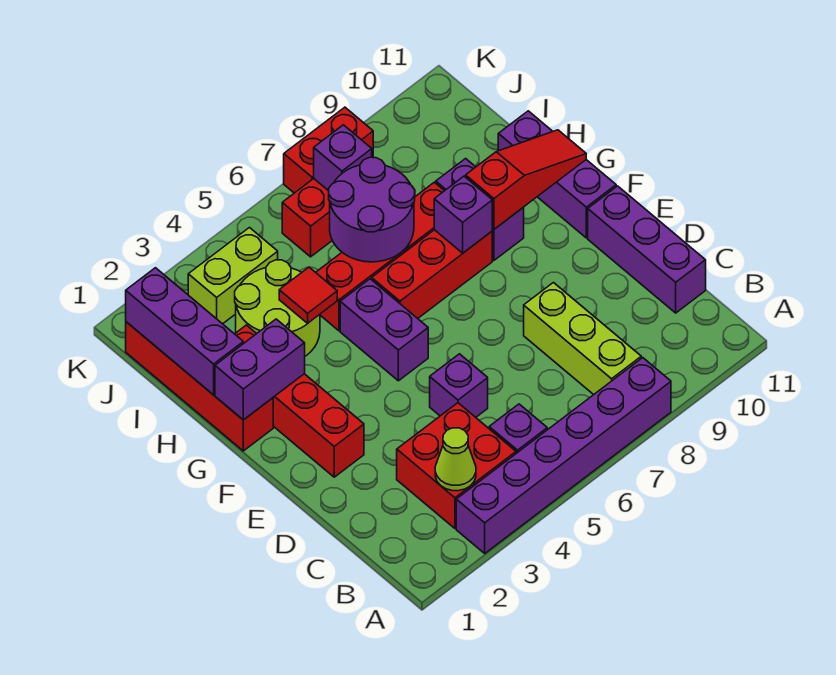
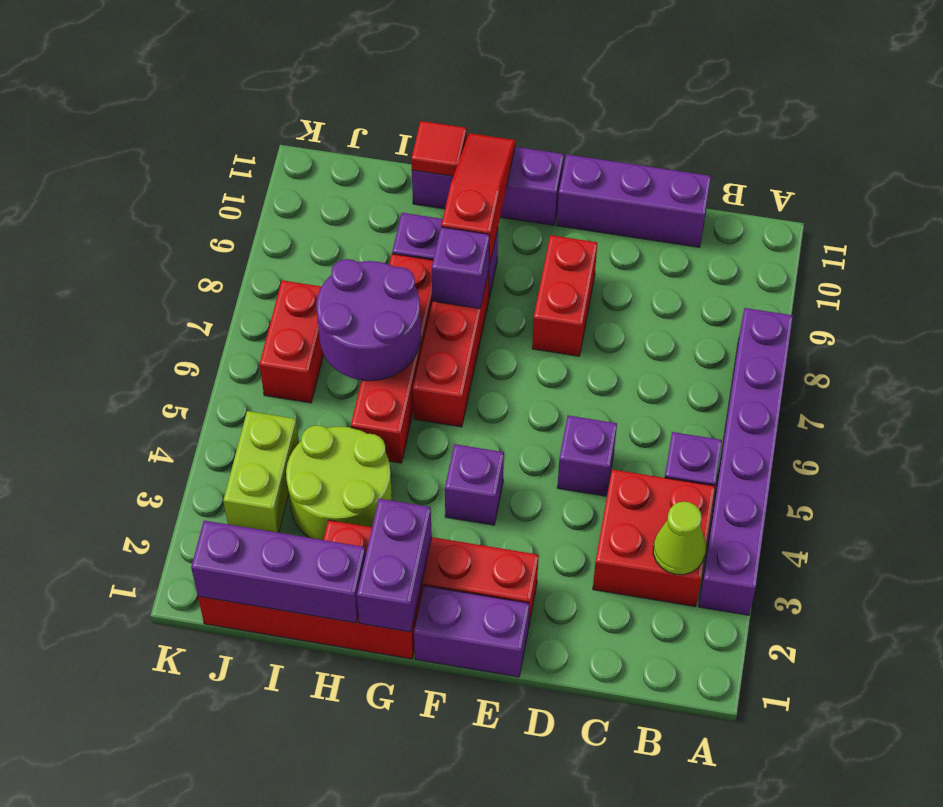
lime 1x3 brick [524,283,641,395] -> none
purple 1x2 brick [340,279,428,381] -> purple 1x2 brick moved to [414,586,529,677]
red 1x1 tile [279,267,337,323] -> red 1x1 tile moved to [411,121,467,176]
purple 1x1 brick [314,125,372,191] -> purple 1x1 brick moved to [445,444,504,525]
red 1x2 brick [284,107,373,193] -> red 1x2 brick moved to [532,235,597,356]

